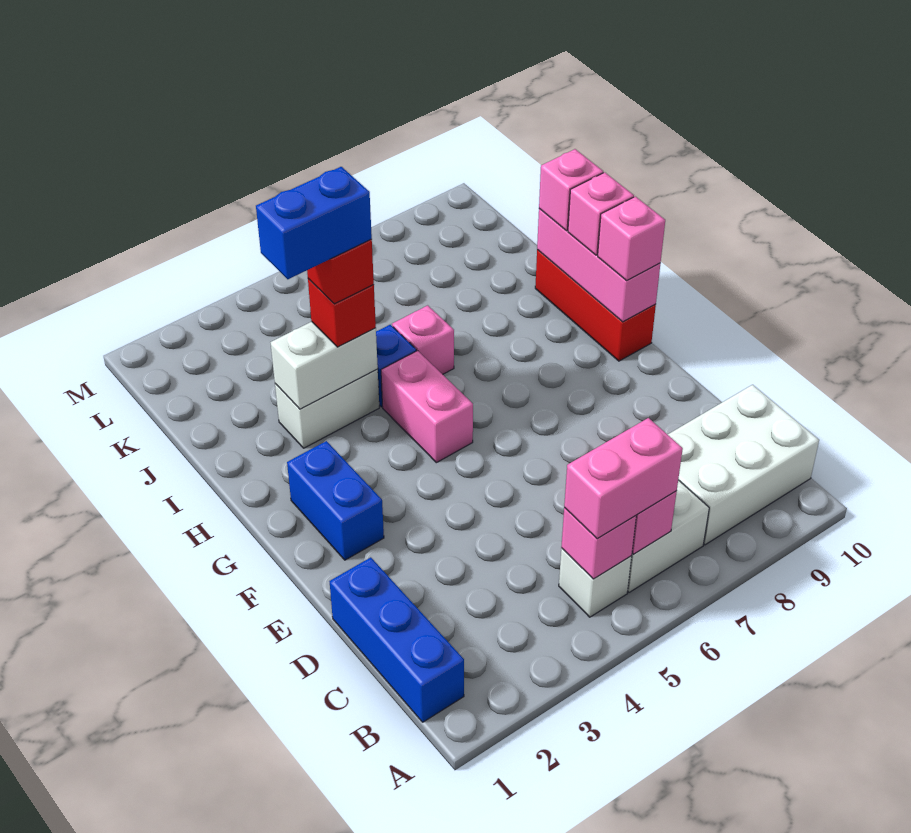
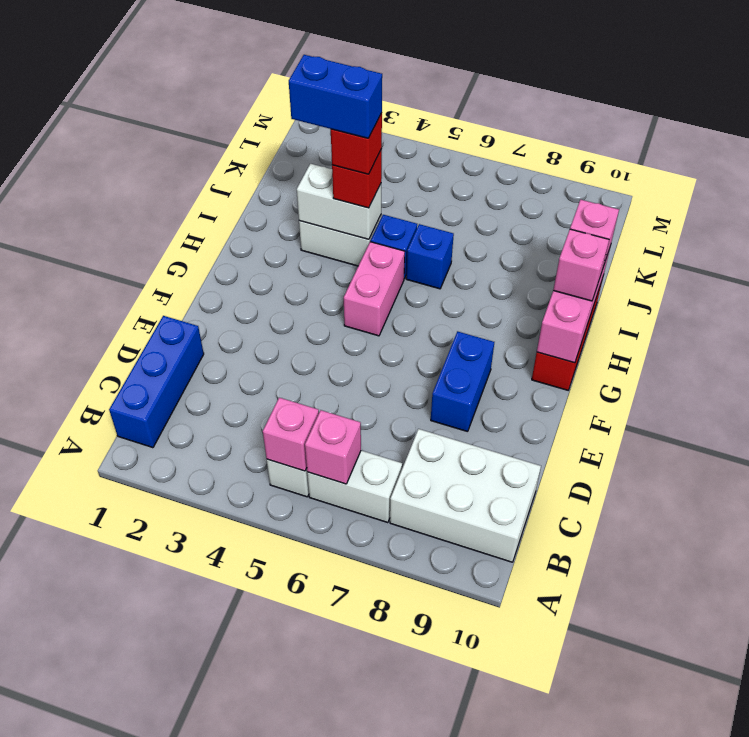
pink 1x2 brick [564,418,683,539] -> none
blue 1x2 brick [287,441,384,560] -> blue 1x2 brick moved to [431,331,494,432]
pink 1x1 brick [598,197,665,280] -> none
pink 1x1 brick [392,305,454,374] -> blue 1x1 brick [406,224,454,289]

